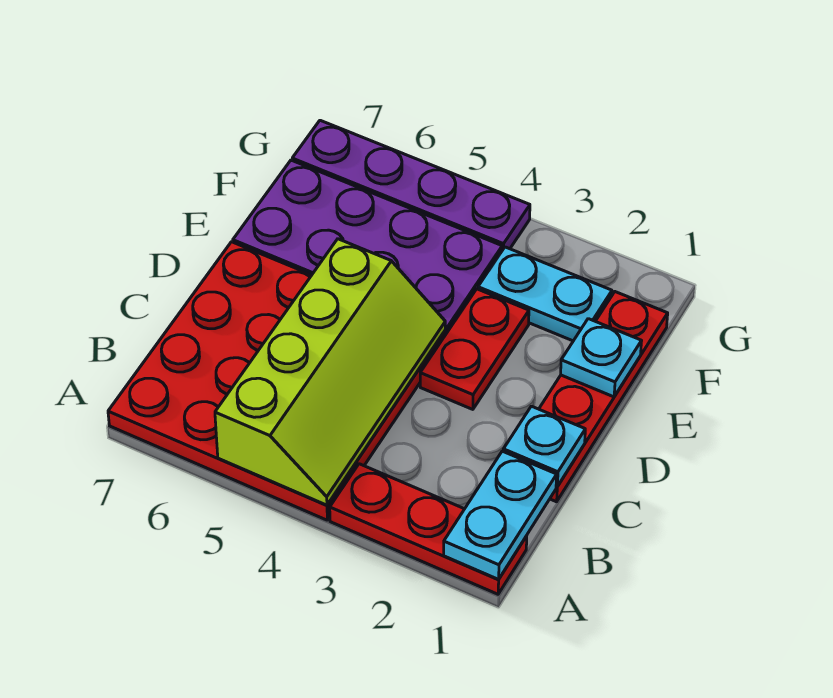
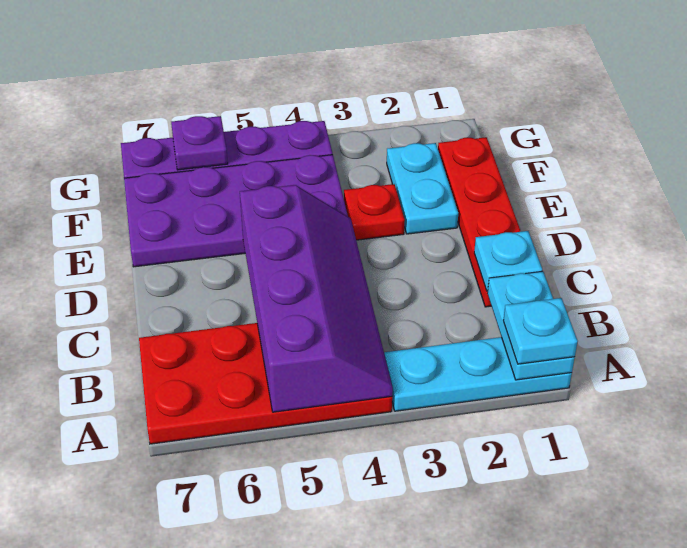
red 1x3 plate [330,464,527,594] -> cyan 1x3 plate [384,337,572,411]
red 4x4 plate [108,242,445,520] -> red 2x4 plate [139,323,392,444]
lime 2x4 slope [215,239,445,505] -> purple 2x4 slope [240,185,393,412]
red 1x2 plate [420,289,529,409] -> red 1x1 plate [344,184,405,240]
cyan 1x1 plate [561,319,641,397] -> cyan 1x1 plate moved to [503,298,578,364]
cyan 1x2 plate [478,247,612,341] -> cyan 1x2 plate turned to [387,143,458,234]
none -> purple 1x1 plate [171,116,228,170]

